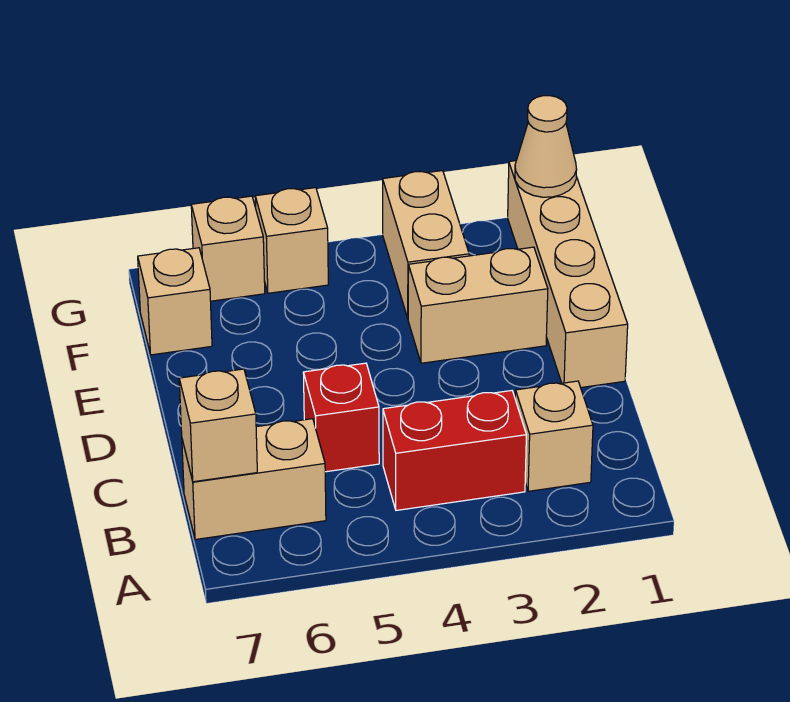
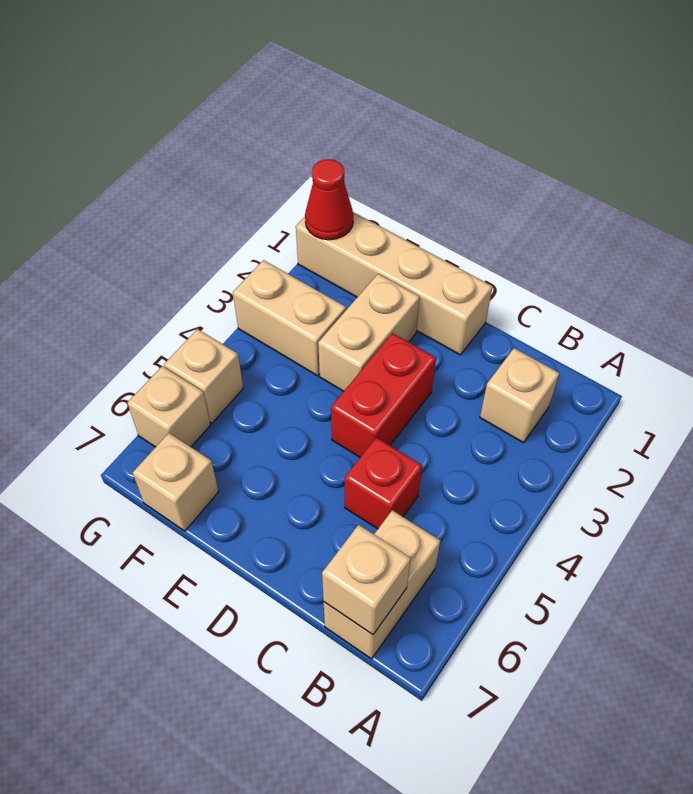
red 1x2 brick [383,391,526,510] -> red 1x2 brick moved to [331,333,436,457]
tan 1x1 cone [515,96,577,197] -> red 1x1 cone [305,159,353,240]

